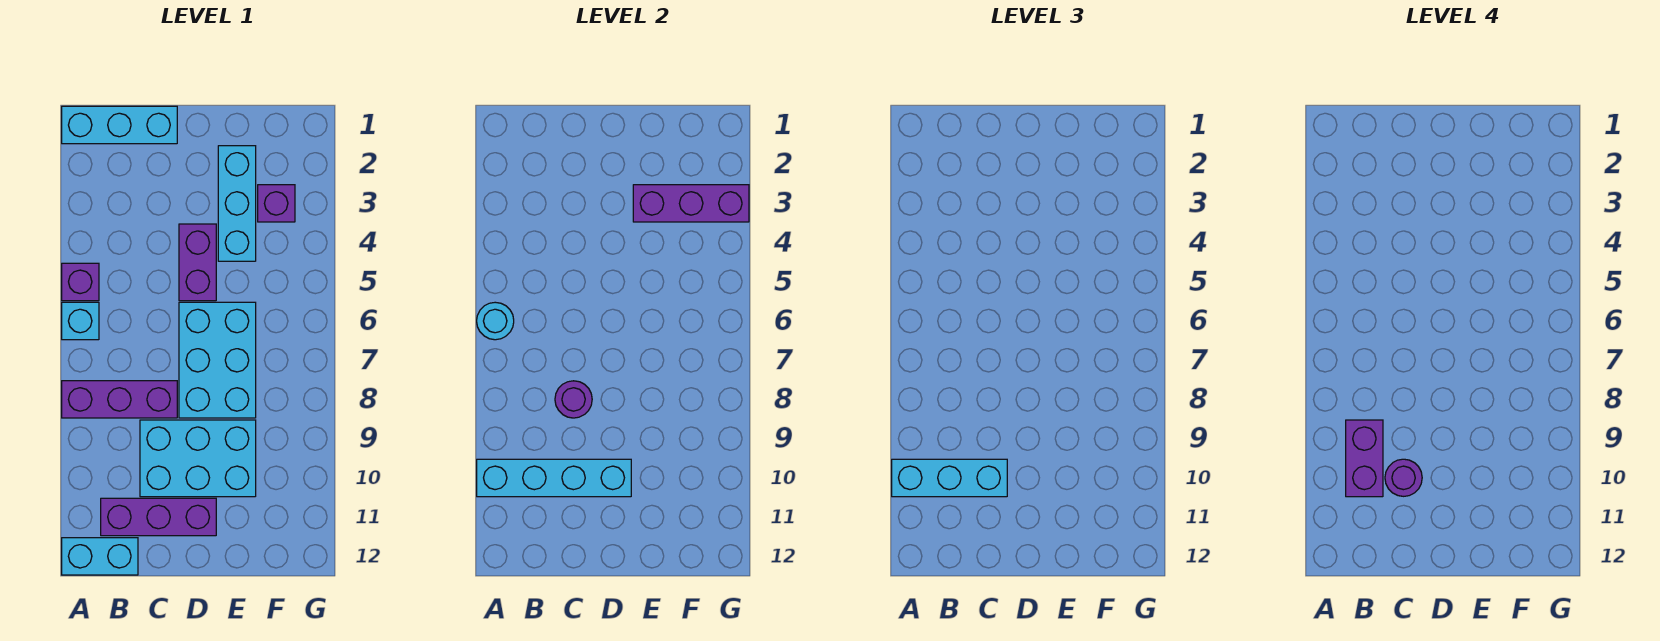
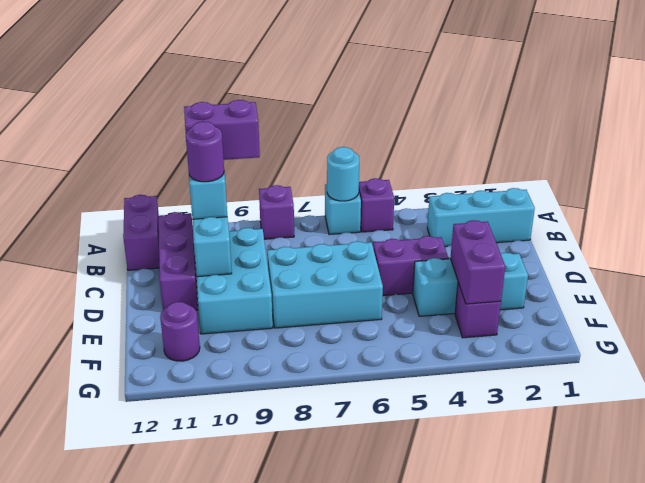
cyan 1x3 brick [62,106,177,144] -> cyan 1x3 brick turned to [427,188,535,247]
purple 1x3 brick [62,381,177,418] -> purple 1x1 brick [259,185,294,239]
cyan 1x2 brick [62,538,138,575] -> purple 1x2 brick [123,195,159,270]
purple 1x1 round brick [555,381,592,418] -> purple 1x1 round brick moved to [160,302,200,361]
purple 1x3 brick [633,185,749,222] -> purple 1x2 brick [450,220,505,304]

